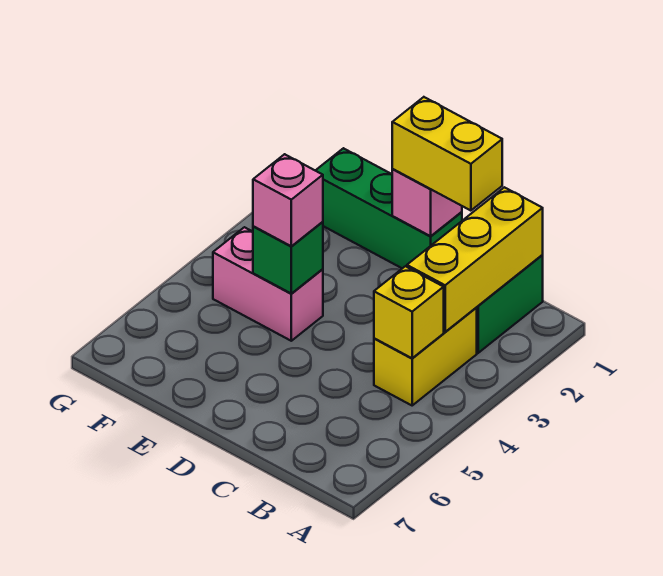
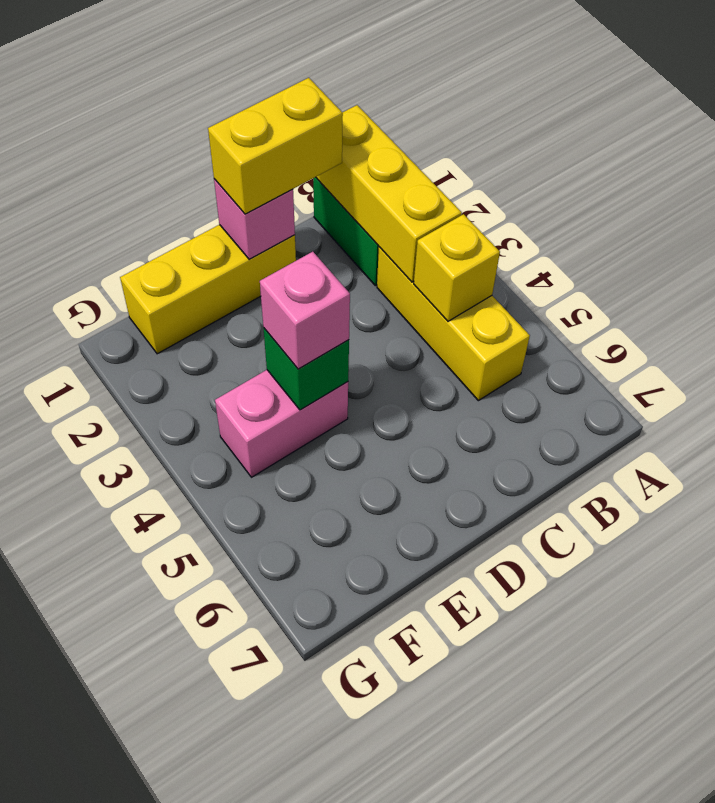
yellow 1x2 brick [374,308,477,405] -> yellow 1x3 brick [377,247,530,401]
green 1x3 brick [315,148,462,268] -> yellow 1x3 brick [120,225,296,354]

